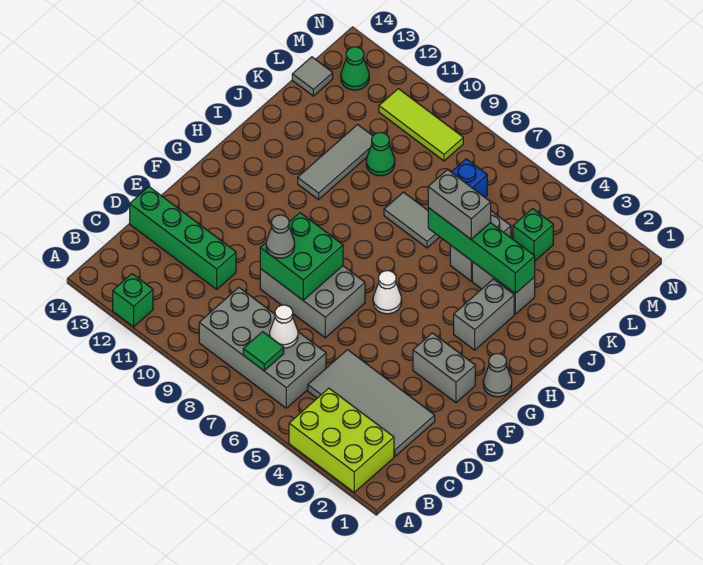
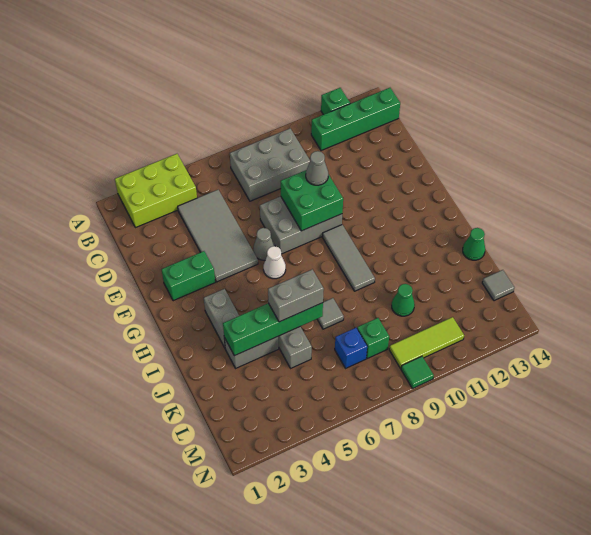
grey 2x4 brick [199,288,326,408] -> grey 2x3 brick [230,129,310,201]
green 1x1 tile [243,332,284,371] -> green 1x1 tile moved to [401,356,434,388]
grey 2x4 tile [308,350,435,456] -> grey 2x4 tile turned to [178,190,258,282]
white 1x1 cone [270,305,298,348] -> none
green 1x4 brick [130,187,236,289] -> green 1x4 brick moved to [311,88,400,151]
grey 1x2 brick [413,333,475,403] -> green 1x2 brick [161,251,215,301]
grey 1x1 cone [483,354,512,397] -> grey 1x1 cone moved to [253,228,275,260]
grey 1x3 tile [298,125,373,200] -> grey 1x3 tile moved to [322,225,375,291]
grey 1x2 tile [384,192,439,248] -> grey 1x1 tile [317,298,344,329]
green 1x1 brick [513,209,553,261] -> green 1x1 brick moved to [357,318,389,358]
green 1x1 cone [341,47,369,90] -> green 1x1 cone moved to [463,228,485,260]

